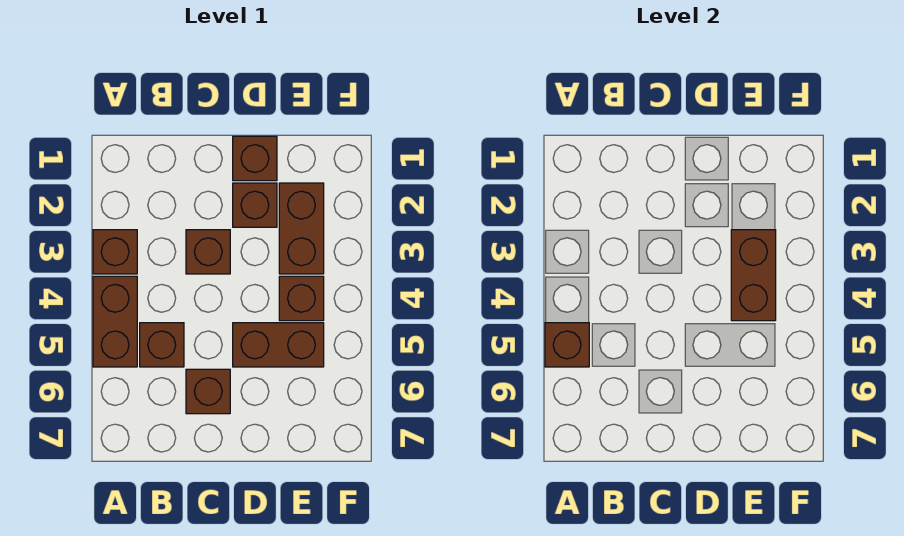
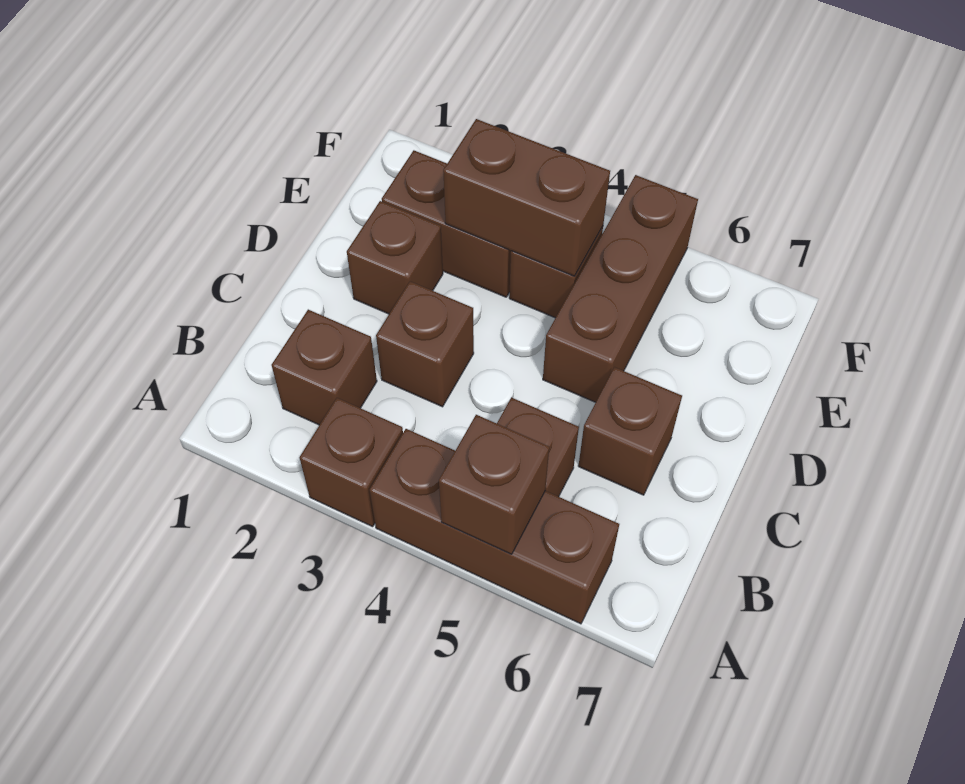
brown 1x2 brick [93,276,137,367] -> brown 1x3 brick [370,429,619,624]
brown 1x1 brick [233,136,277,181] -> brown 1x1 brick moved to [272,310,377,425]
brown 1x2 brick [233,323,324,367] -> brown 1x3 brick [543,175,698,402]

